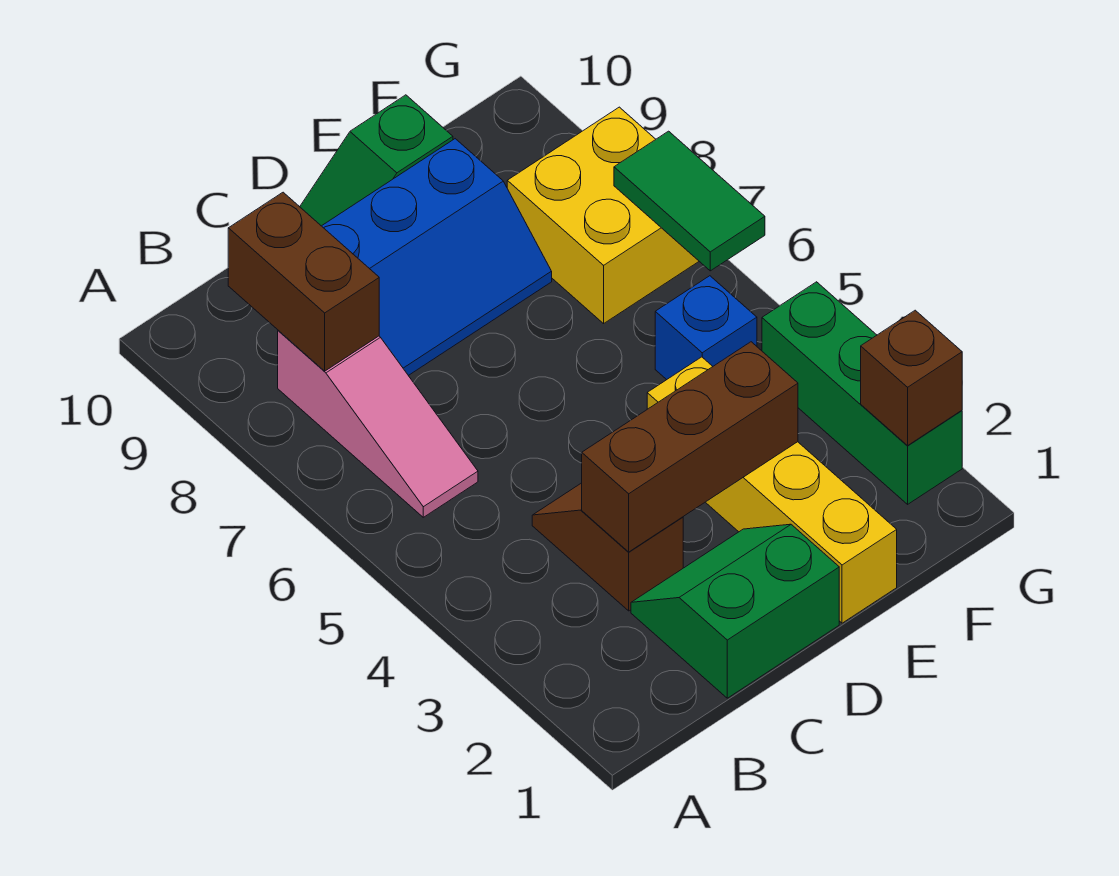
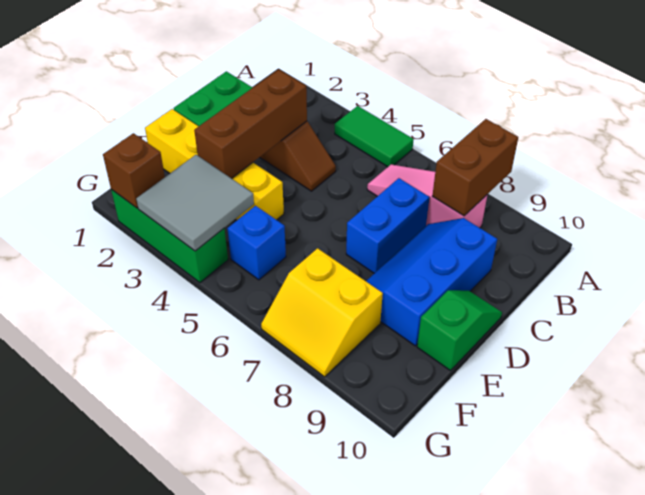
brown 1x2 brick [228,192,379,371] -> brown 1x2 brick turned to [432,119,518,216]
none -> blue 1x2 brick [346,178,429,273]
none -> grey 2x2 tile [136,155,254,251]
yellow 2x2 brick [507,107,699,324] -> yellow 2x2 slope [261,248,383,377]
green 1x2 tile [614,131,765,271] -> green 1x2 tile moved to [335,106,414,167]

